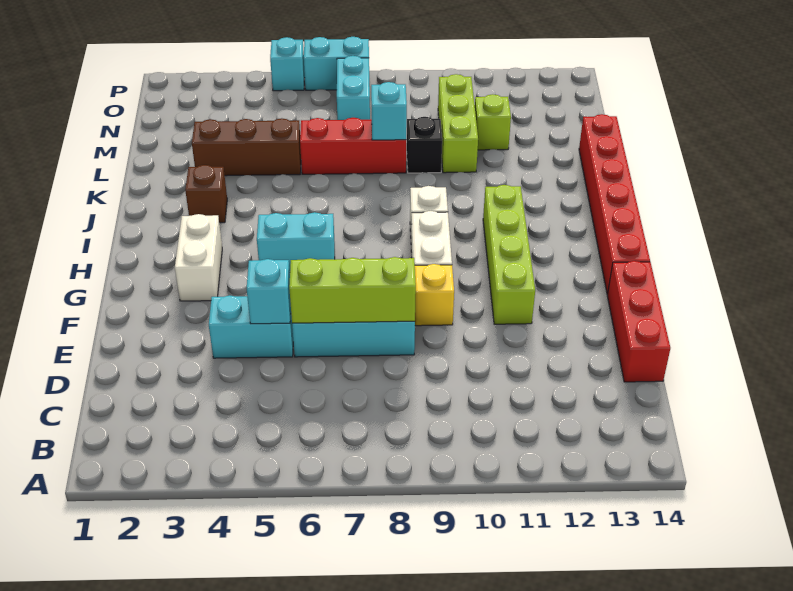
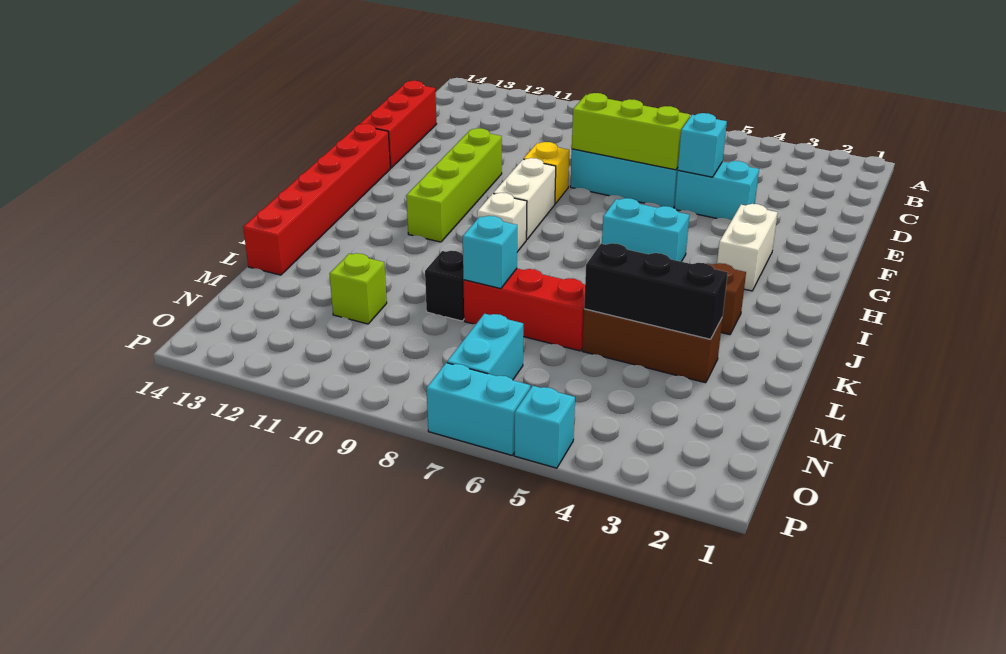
none -> black 1x3 brick [584,243,728,339]
lime 1x3 brick [438,74,478,173] -> none

